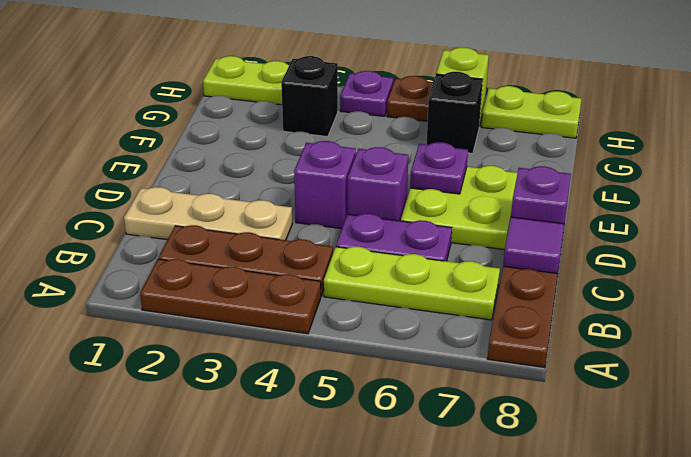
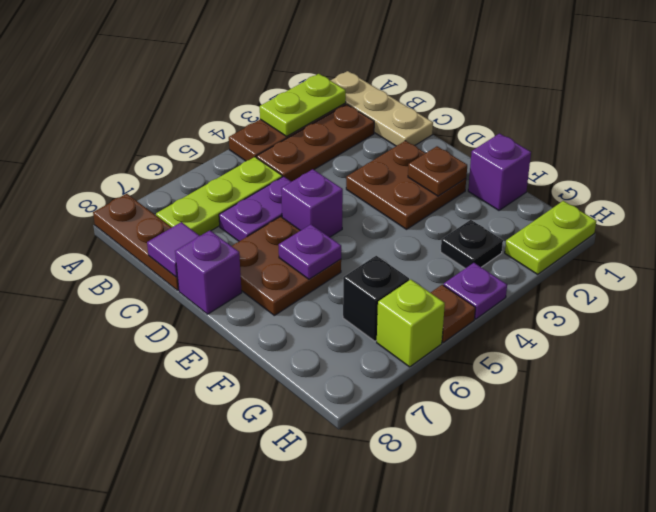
tan 1x3 plate [124,187,292,240] -> tan 1x3 plate turned to [331,71,433,146]
none -> brown 2x2 plate [346,141,466,229]
purple 1x1 brick [294,141,356,229] -> purple 1x1 brick moved to [468,134,531,210]
lime 2x2 plate [401,166,517,250] -> brown 2x2 plate [232,217,341,315]
none -> brown 1x1 plate [408,146,467,196]
black 1x1 brick [281,56,338,137] -> black 1x1 plate [441,220,503,268]
lime 1x2 plate [482,86,581,138] -> lime 1x2 plate moved to [260,74,346,136]

